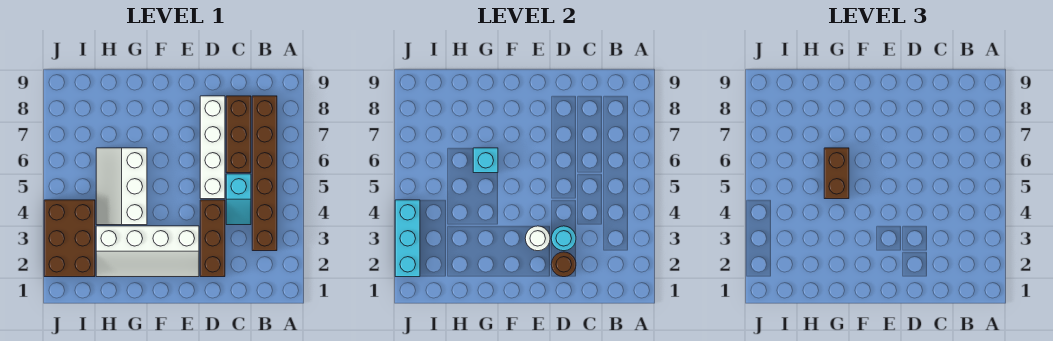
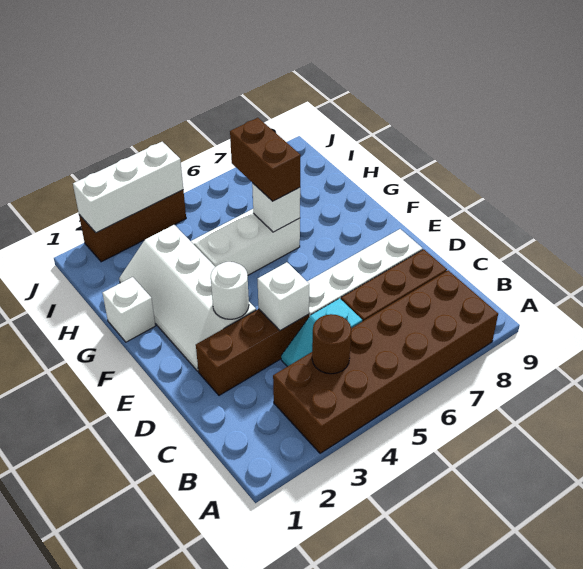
brown 1x6 brick [252,96,277,251] -> brown 2x6 brick [273,270,498,453]
brown 1x1 round brick [551,252,576,277] -> brown 1x1 round brick moved to [312,314,351,374]
cyan 1x1 round brick [551,226,576,251] -> none
none -> white 1x1 brick [258,262,309,331]
none -> white 1x1 brick [103,277,155,342]
brown 1x2 brick [824,148,849,199] -> brown 1x2 brick turned to [230,118,301,201]
cyan 1x1 brick [473,148,498,173] -> white 1x1 brick [252,183,300,232]
brown 2x3 brick [44,200,95,277] -> brown 1x3 brick [79,190,186,262]
cyan 1x3 brick [395,200,420,277] -> white 1x3 brick [73,142,183,233]

